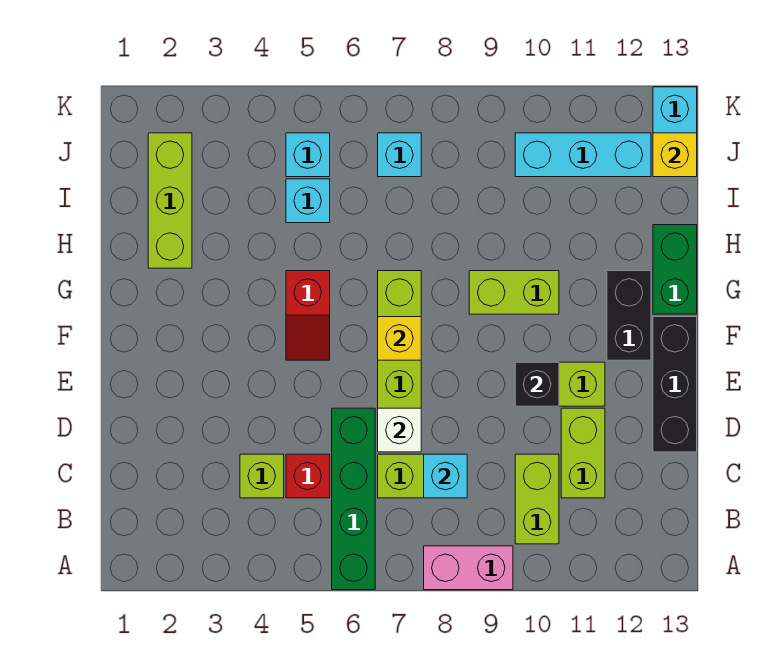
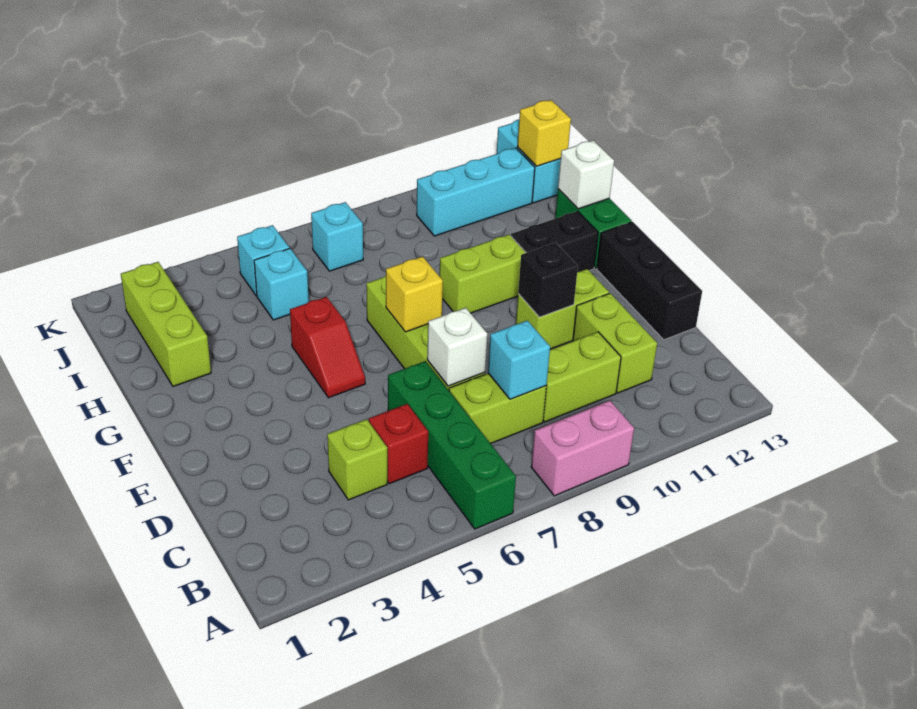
lime 1x2 brick [515,454,559,544] -> lime 1x2 brick turned to [543,332,621,422]
black 1x2 brick [607,271,651,360] -> black 1x2 brick turned to [511,211,598,272]
none -> white 1x1 brick [558,140,614,209]

